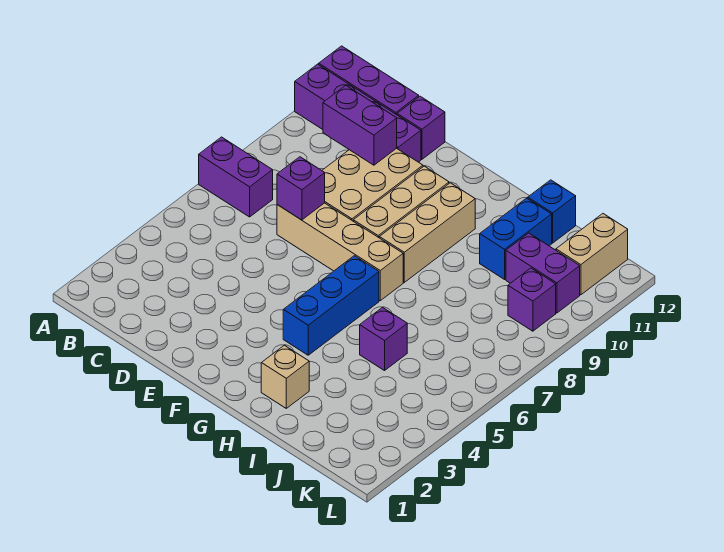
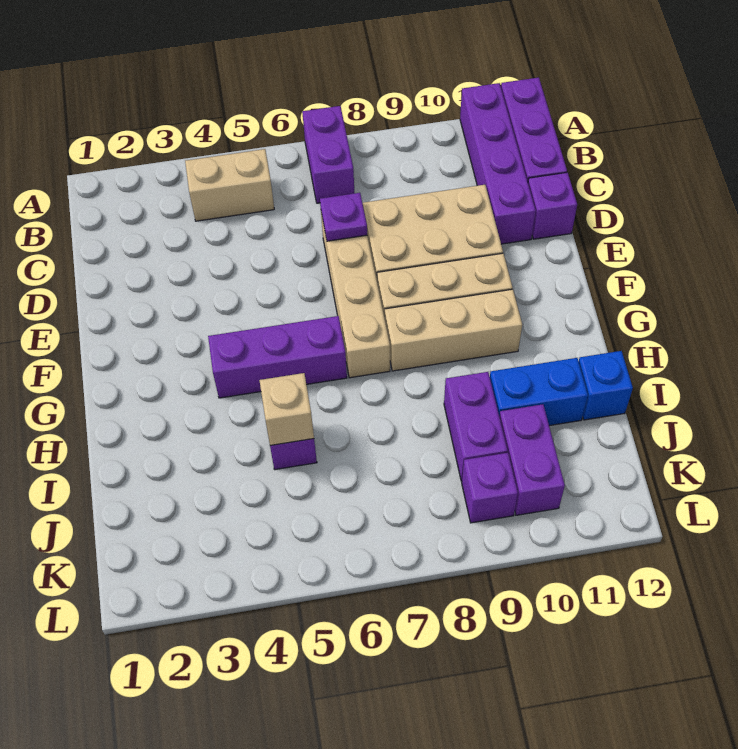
purple 1x2 brick [323,85,397,165] -> purple 1x2 brick moved to [444,372,508,481]
purple 1x1 brick [277,157,325,220] -> purple 1x1 plate [320,193,367,241]
blue 1x3 brick [283,256,379,355] -> purple 1x3 brick [208,316,347,398]
tan 1x1 brick [261,345,309,408] -> tan 1x1 brick moved to [259,373,314,445]
tan 1x2 brick [556,214,628,295] -> tan 1x2 brick moved to [185,149,274,221]

